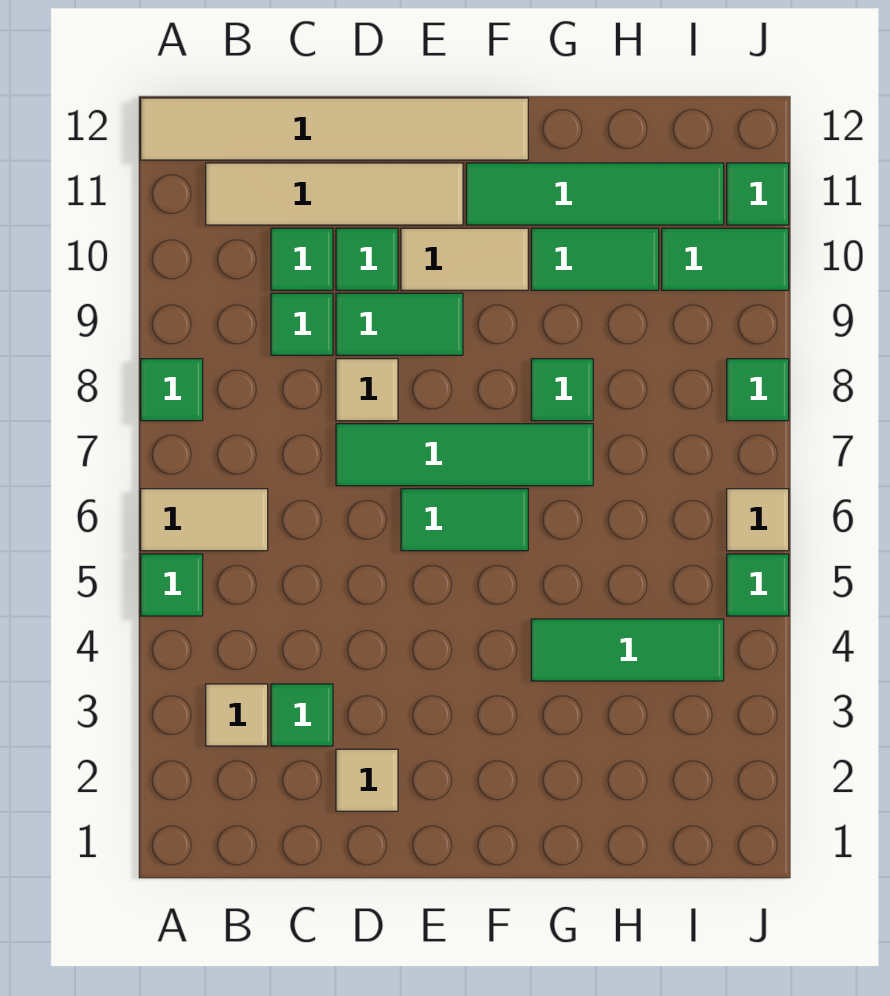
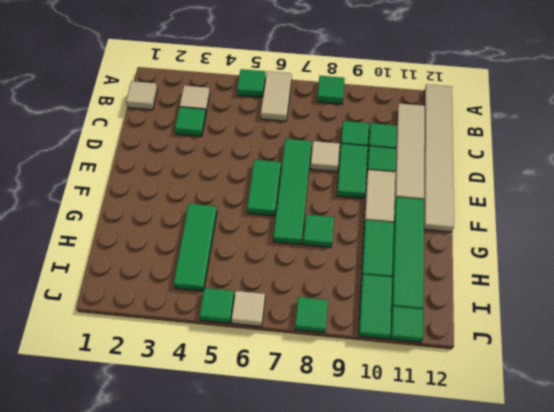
tan 1x1 tile [336,749,398,811] -> tan 1x1 tile moved to [126,81,158,110]

